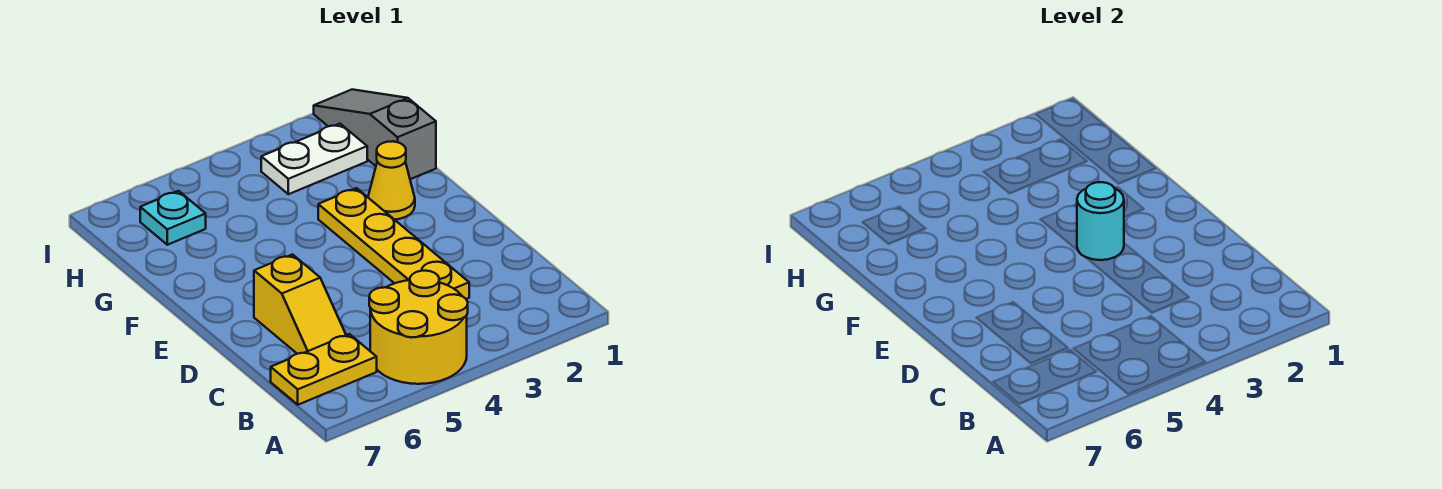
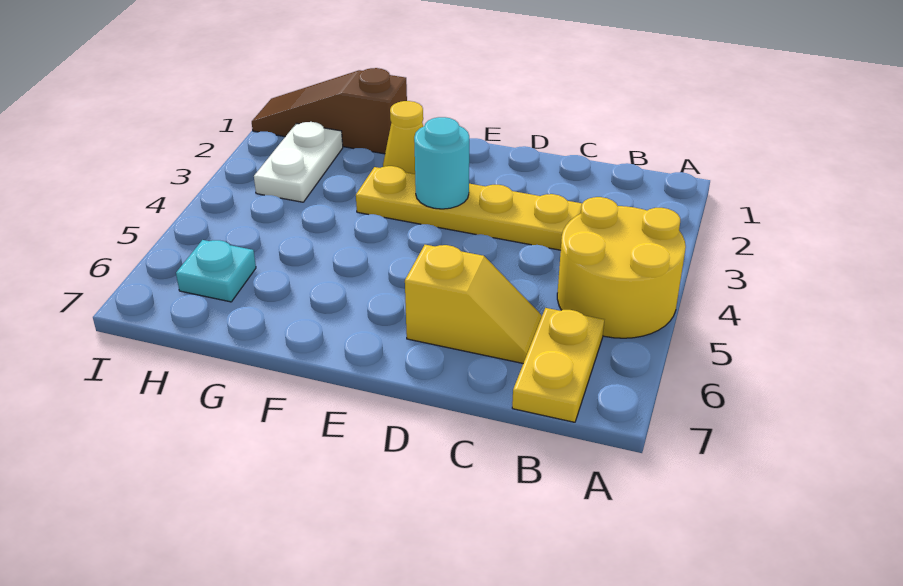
grey 1x3 slope [314,89,436,179] -> brown 1x3 slope [252,68,407,154]

